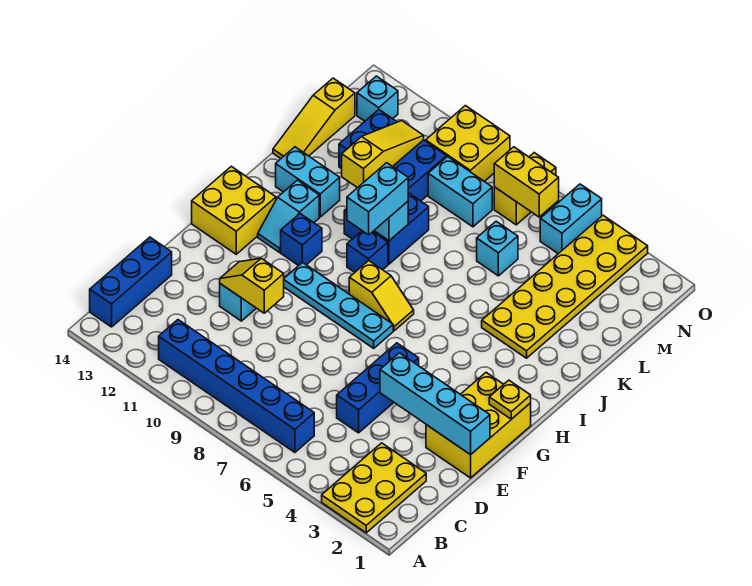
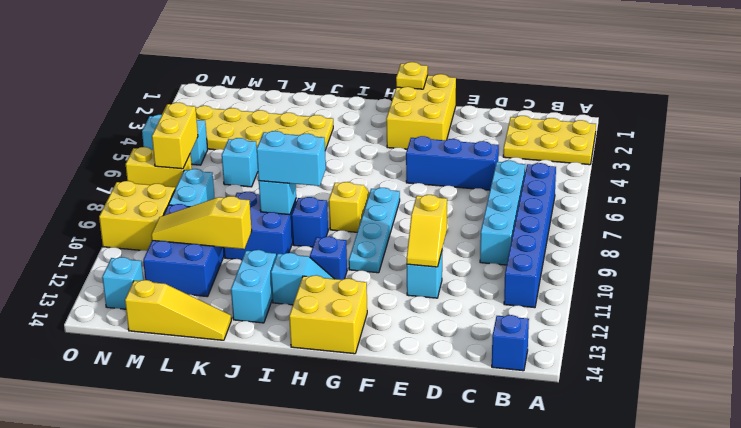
blue 1x3 brick [90,237,172,327] -> blue 1x1 brick [492,315,529,371]
yellow 2x3 brick [426,373,531,478] -> yellow 2x3 brick turned to [386,74,456,149]
cyan 1x4 brick [380,353,490,455] -> cyan 1x4 brick moved to [480,160,525,265]

